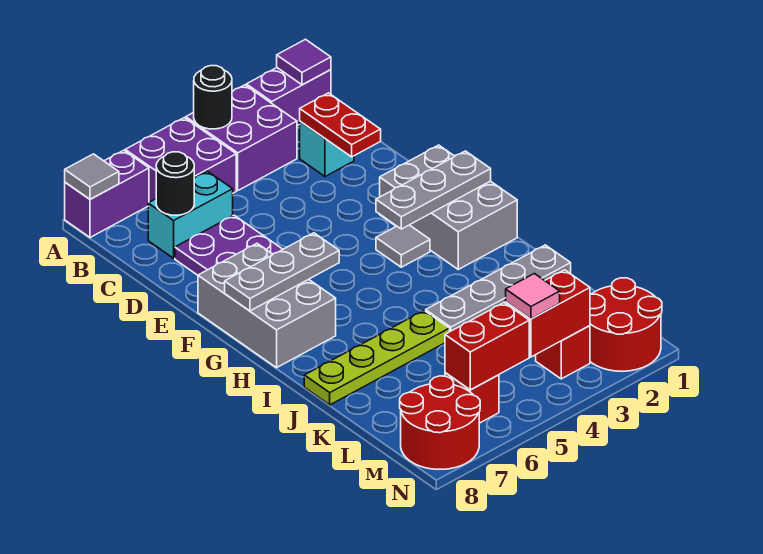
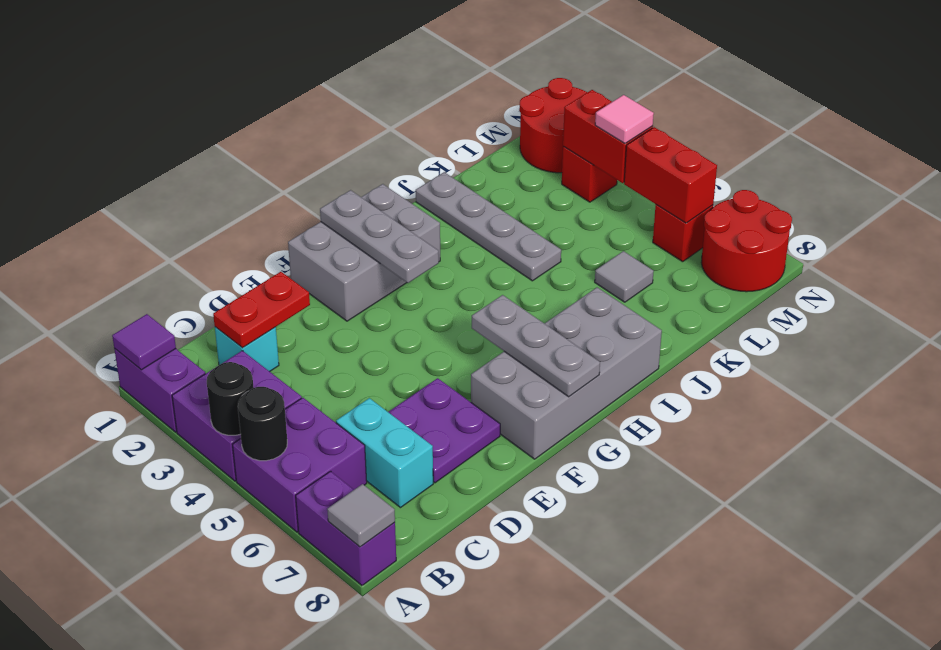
black 1x1 round brick [156,152,194,215] -> black 1x1 round brick moved to [238,387,287,461]
grey 2x3 brick [198,243,336,368] -> grey 2x4 brick [471,287,662,459]
grey 1x1 tile [376,225,430,267] -> grey 1x1 tile moved to [595,251,654,302]
lime 1x4 plate [304,311,450,405] -> none

